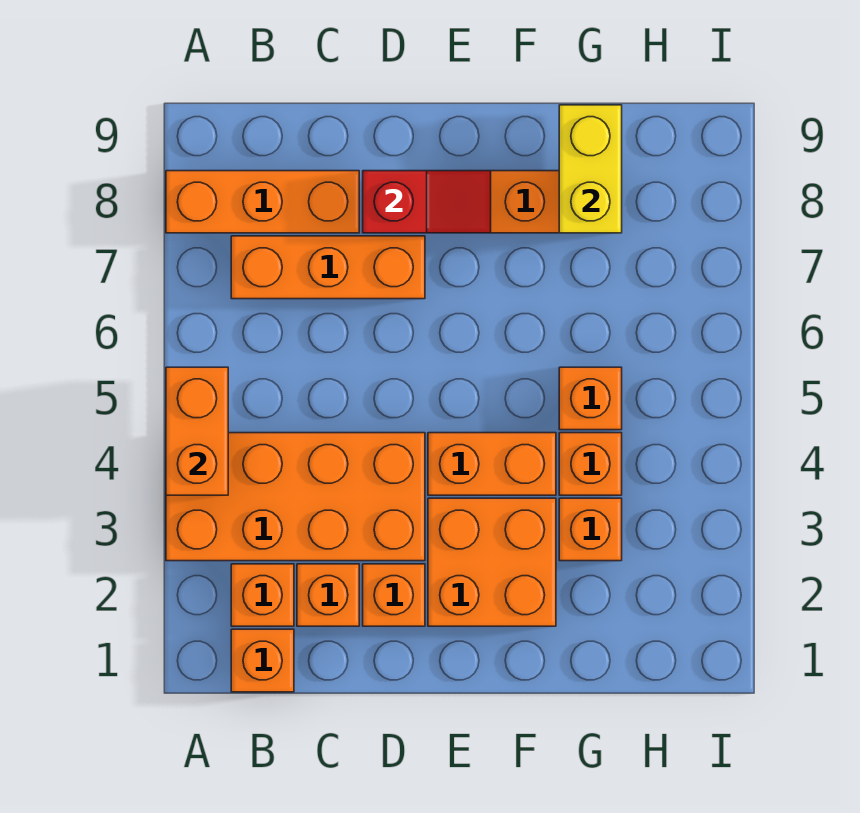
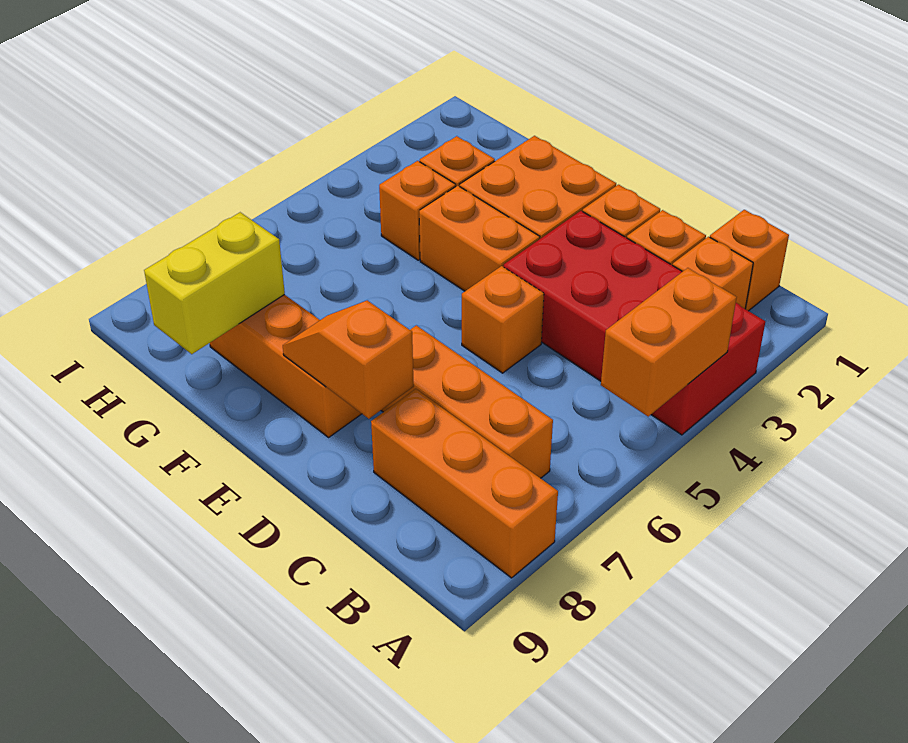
orange 2x4 brick [166,433,425,561] -> red 2x4 brick [504,211,765,435]
red 1x2 slope [363,171,491,233] -> orange 1x2 slope [283,300,414,419]
orange 1x1 brick [559,367,622,430] -> orange 1x1 brick moved to [462,266,544,373]

